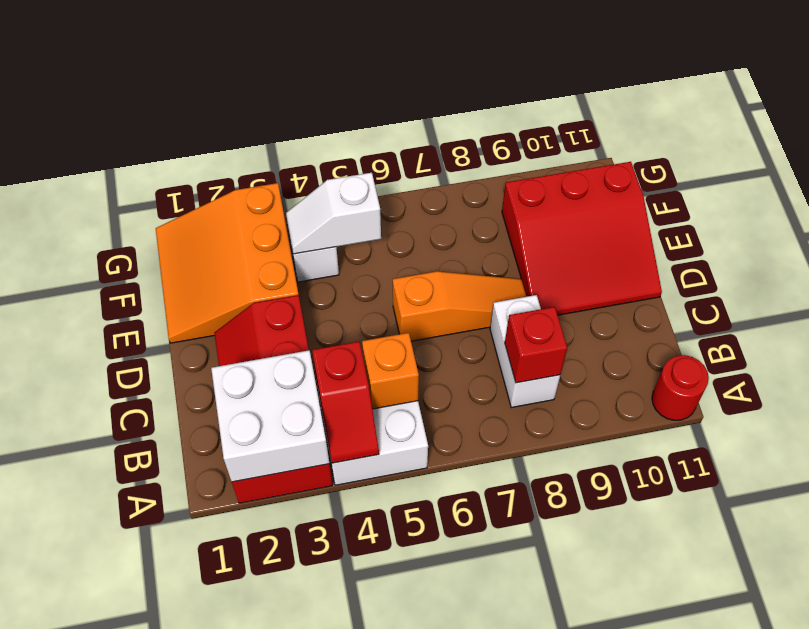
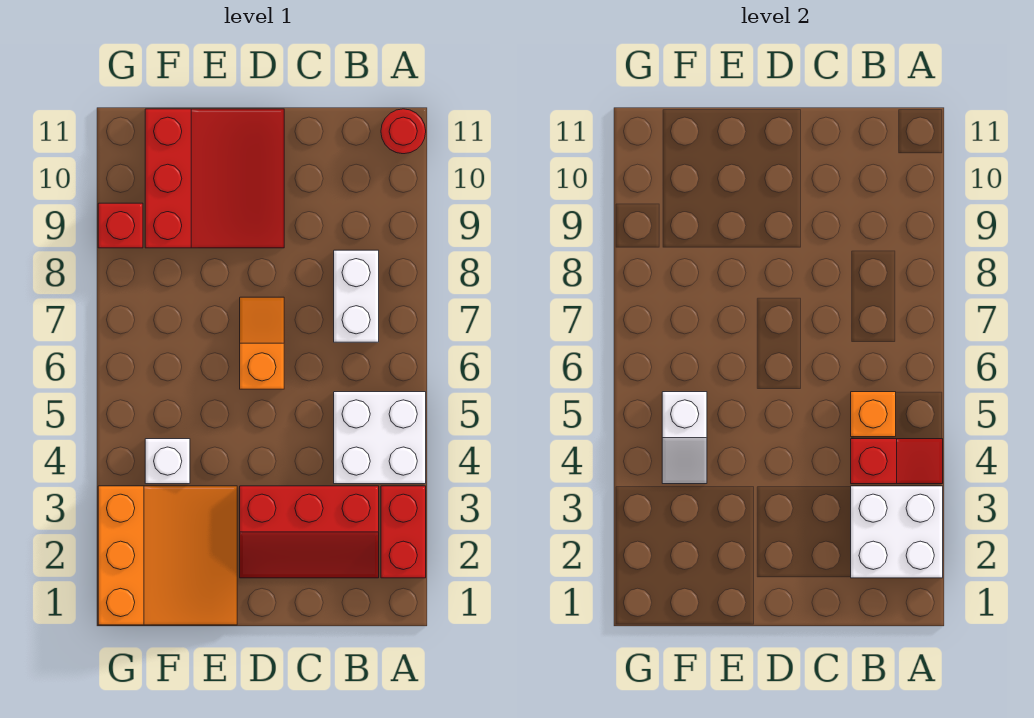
white 1x2 brick [490,295,560,407] -> white 1x2 brick turned to [334,250,379,342]
red 1x1 brick [505,307,567,383] -> red 1x1 brick moved to [98,203,143,248]
orange 1x3 slope [393,271,527,341] -> orange 1x2 slope [240,297,284,389]
orange 3x3 slope [156,183,299,343] -> orange 3x3 slope turned to [98,486,237,625]

